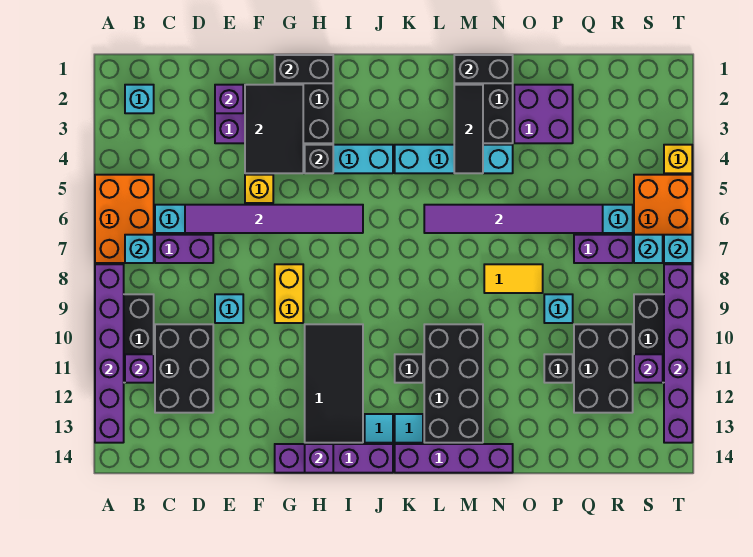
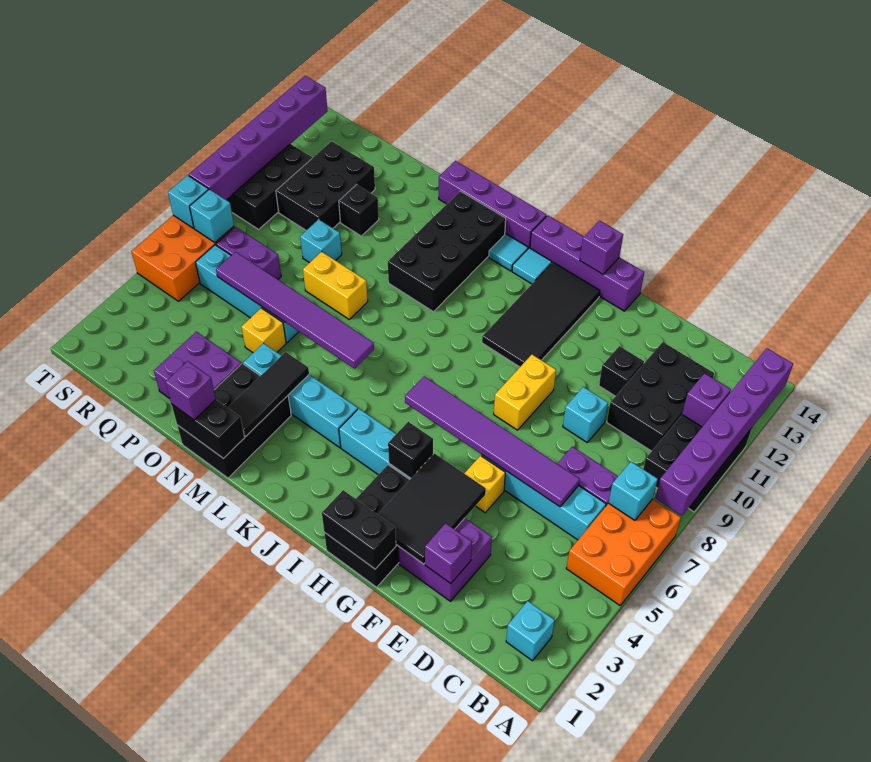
black 1x1 brick [395,354,423,383] -> black 1x1 brick moved to [599,346,644,396]
yellow 1x2 tile [484,264,543,293] -> yellow 1x2 brick [303,252,368,319]
purple 1x1 brick [634,354,663,383] -> purple 1x1 brick moved to [165,361,216,420]
yellow 1x1 brick [664,145,692,173] -> yellow 1x1 brick moved to [242,308,286,353]

